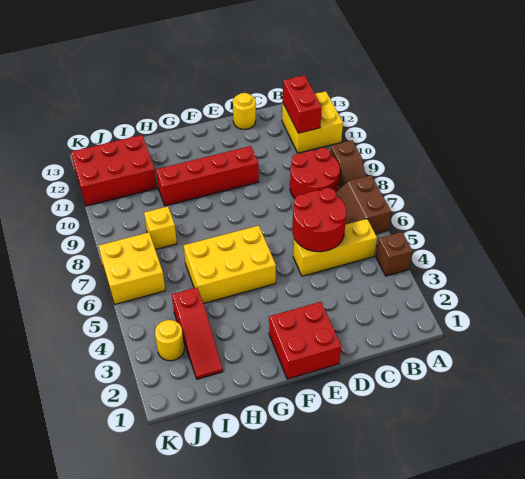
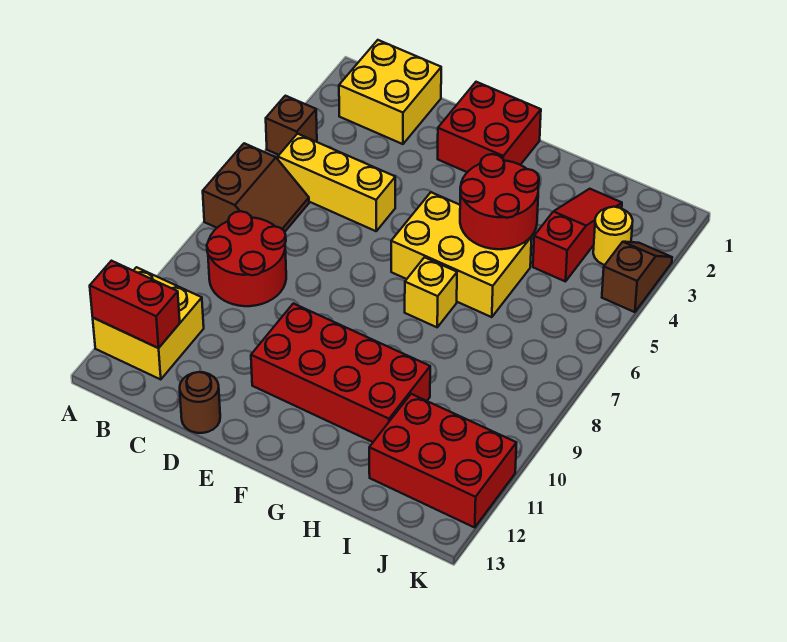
brown 1x2 slope [330,140,366,188] -> brown 1x2 slope moved to [602,242,672,312]
red 1x2 brick [283,75,322,133] -> red 1x2 brick turned to [90,261,180,348]
red 2x2 round brick [292,188,346,252] -> red 2x2 round brick moved to [460,154,539,249]
yellow 1x1 round brick [233,93,256,129] -> brown 1x1 round brick [180,372,220,433]
red 1x4 brick [156,146,259,206] -> red 2x4 brick [251,304,430,442]
yellow 1x1 brick [144,206,177,250] -> yellow 1x1 brick moved to [405,257,457,327]
yellow 2x2 brick [99,232,165,304] -> yellow 2x2 brick moved to [339,40,441,144]

